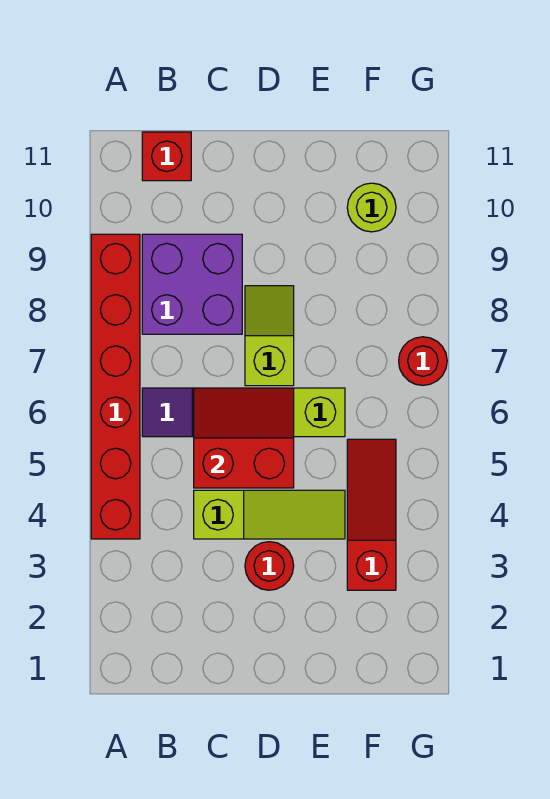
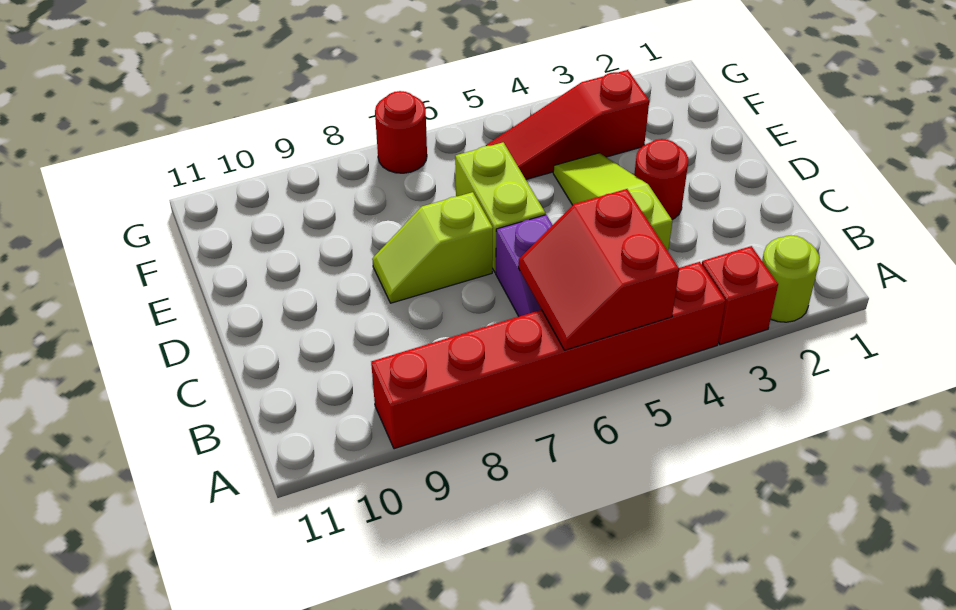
purple 2x2 brick [142,234,242,334] -> none
red 1x1 brick [142,132,191,181] -> red 1x1 brick moved to [702,246,778,345]
red 2x2 slope [194,388,294,488] -> red 2x2 slope moved to [518,189,679,350]
lime 1x1 round brick [347,183,396,232] -> lime 1x1 round brick moved to [762,236,820,322]

